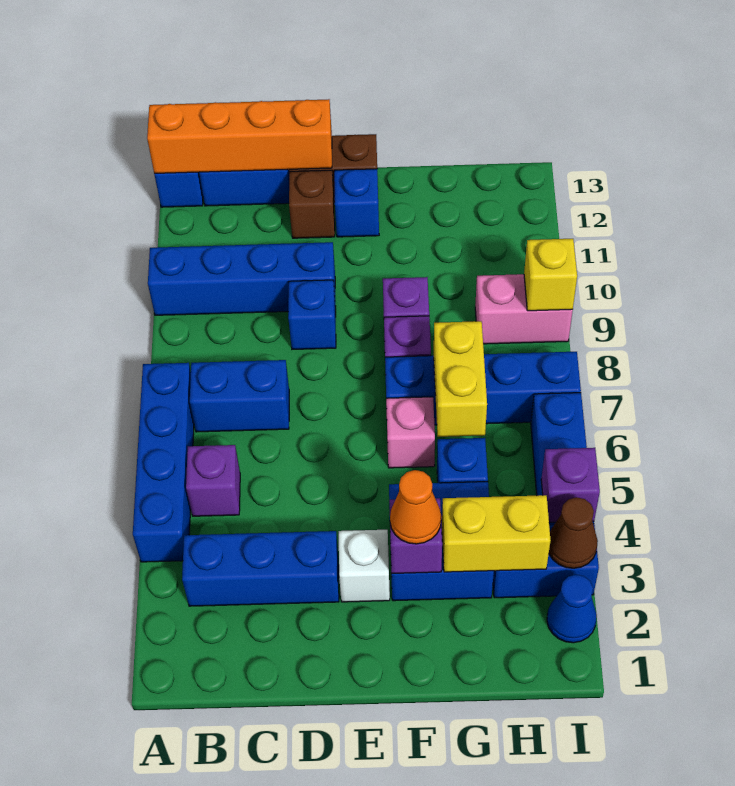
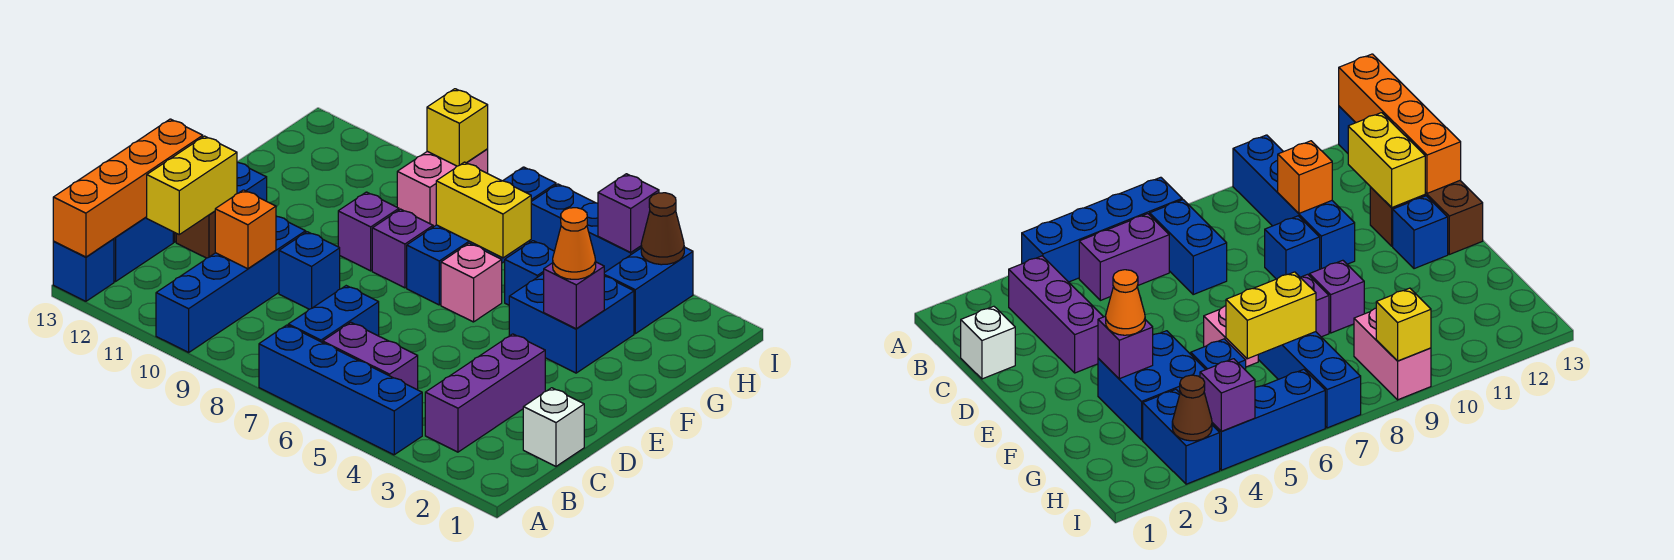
blue 1x3 brick [182,531,339,606] -> purple 1x3 brick [425,334,545,452]
purple 1x1 brick [186,445,240,516] -> purple 1x2 brick [323,322,418,390]
none -> orange 1x1 brick [215,190,276,269]
white 1x1 brick [339,530,390,602] -> white 1x1 brick moved to [523,388,584,466]
yellow 1x2 brick [442,495,551,572] -> yellow 1x2 brick moved to [147,136,237,234]
blue 1x1 cone [547,574,597,643] -> none

